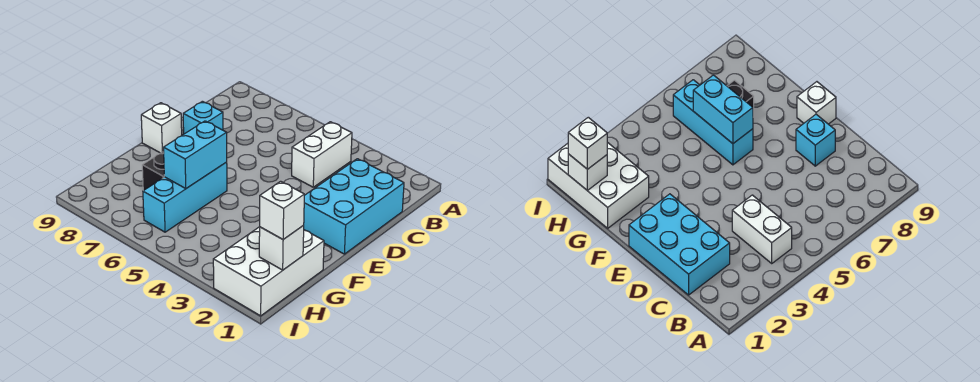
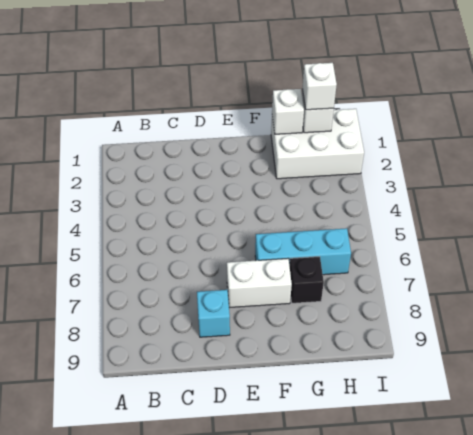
white 1x2 brick [292,122,352,187] -> white 1x2 brick moved to [227,259,292,308]
cyan 2x3 brick [303,159,404,254] -> none
white 1x1 brick [141,103,182,153] -> white 1x1 brick moved to [272,89,304,134]
cyan 1x2 brick [164,121,227,188] -> none

